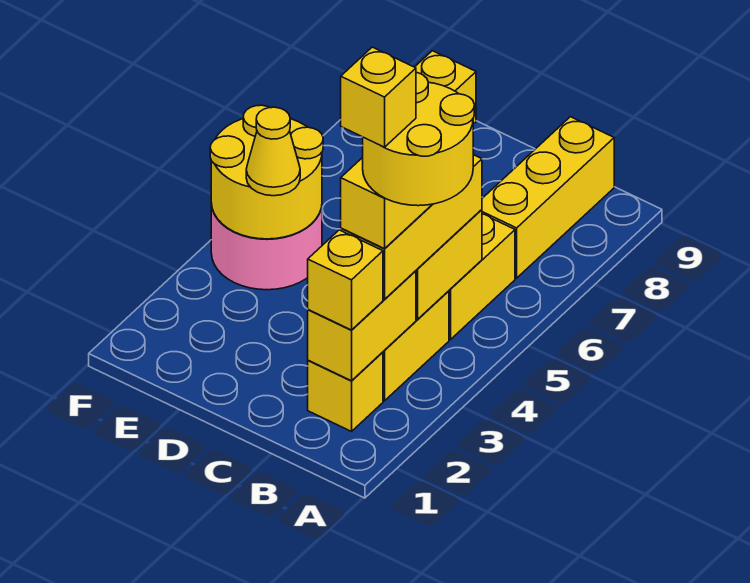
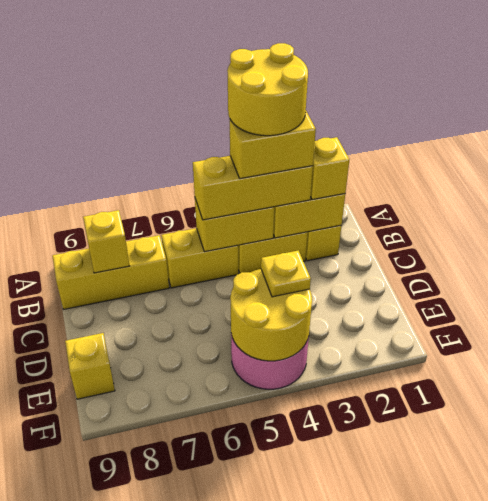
yellow 1x1 brick [341,47,416,147] -> yellow 1x1 brick moved to [83,210,129,273]
yellow 1x1 cone [246,107,300,196] -> yellow 1x1 plate [261,251,311,297]

